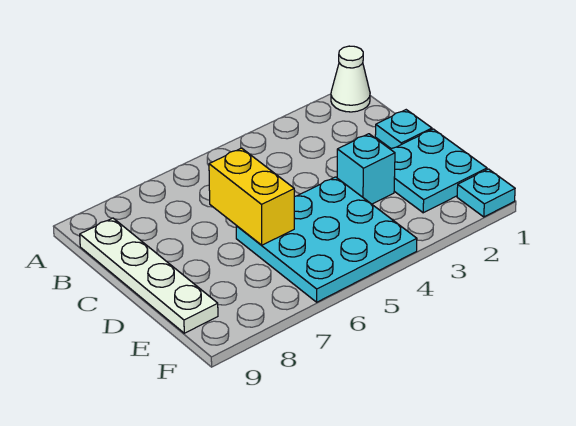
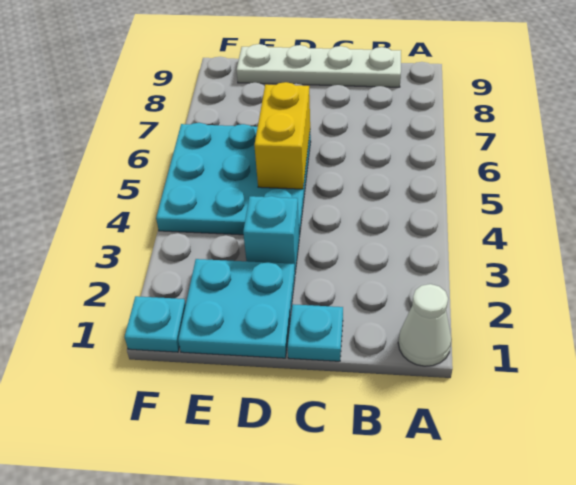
yellow 1x2 brick [209,148,294,245] -> yellow 1x2 brick turned to [254,82,310,189]

